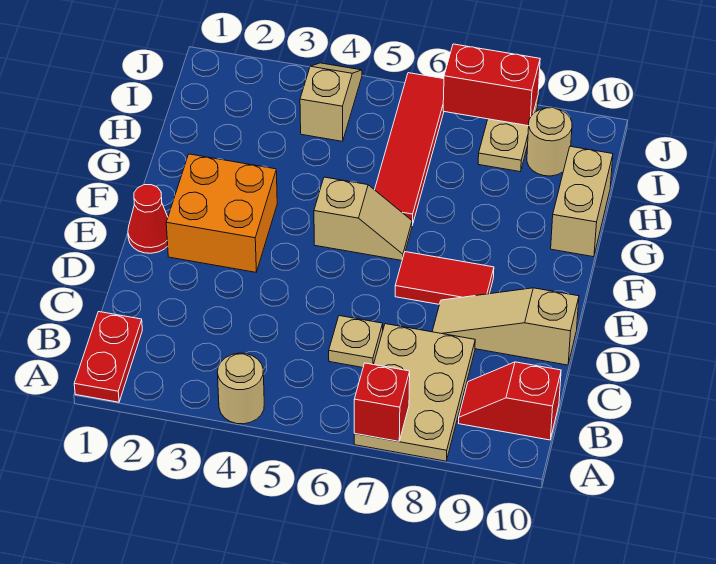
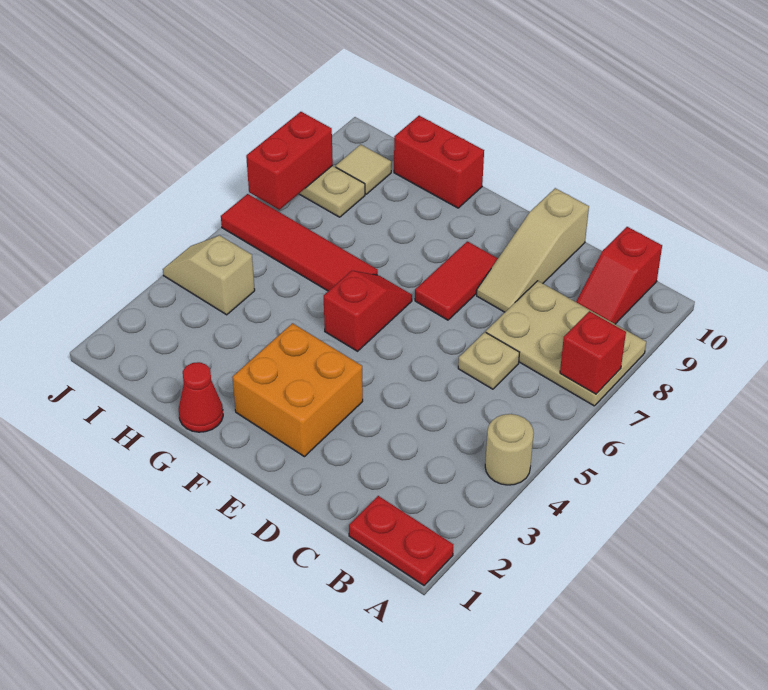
red 1x1 cone [128,185,168,253] -> red 1x1 cone moved to [179,362,223,432]
tan 1x2 slope [314,177,412,261] -> red 1x2 slope [324,271,412,351]
tan 1x2 brick [551,146,613,257] -> red 1x2 brick [394,116,484,208]
tan 1x1 round brick [527,108,572,176] -> tan 1x1 tile [336,145,391,194]

